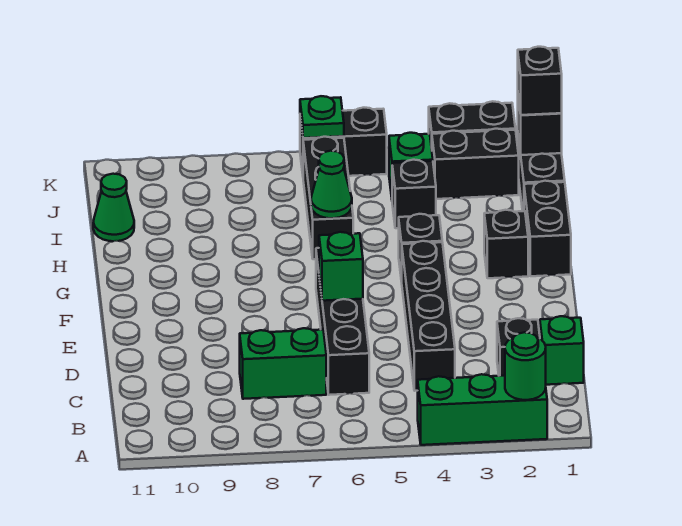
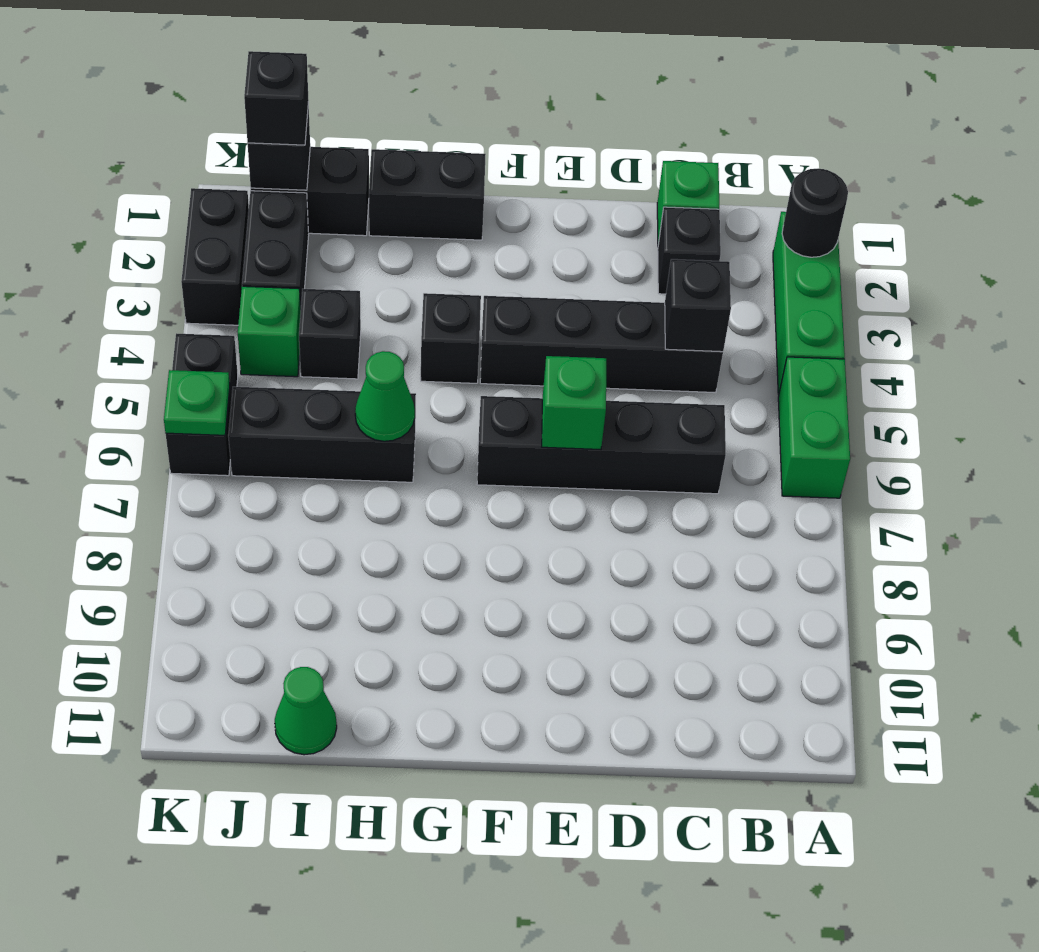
green 1x1 round brick [505,332,546,400] -> black 1x1 round brick [782,168,848,257]
green 1x2 brick [240,328,326,399] -> green 1x2 brick moved to [778,357,850,498]
black 1x1 brick [484,210,528,278] -> black 1x1 brick moved to [665,259,731,352]

